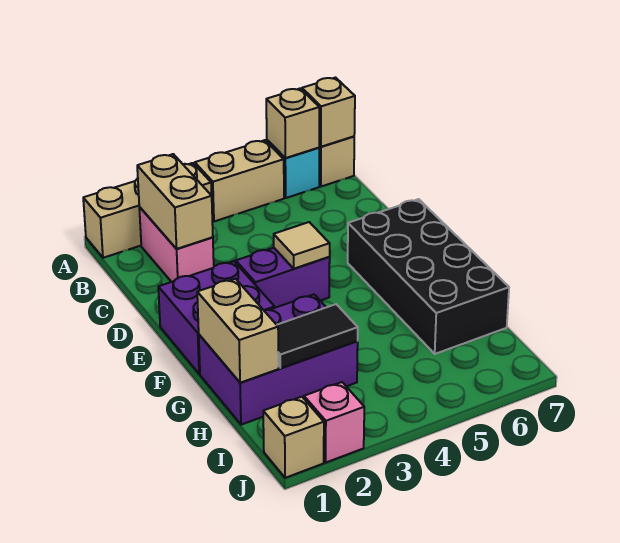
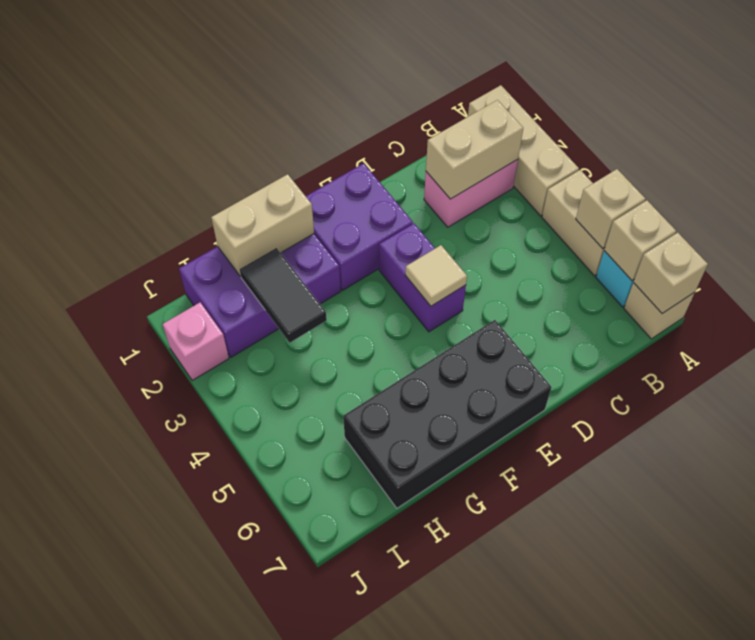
purple 2x3 brick [199,294,358,425] -> purple 2x3 brick turned to [179,234,341,357]
tan 1x1 brick [263,397,324,478] -> tan 1x1 brick moved to [576,169,646,249]

